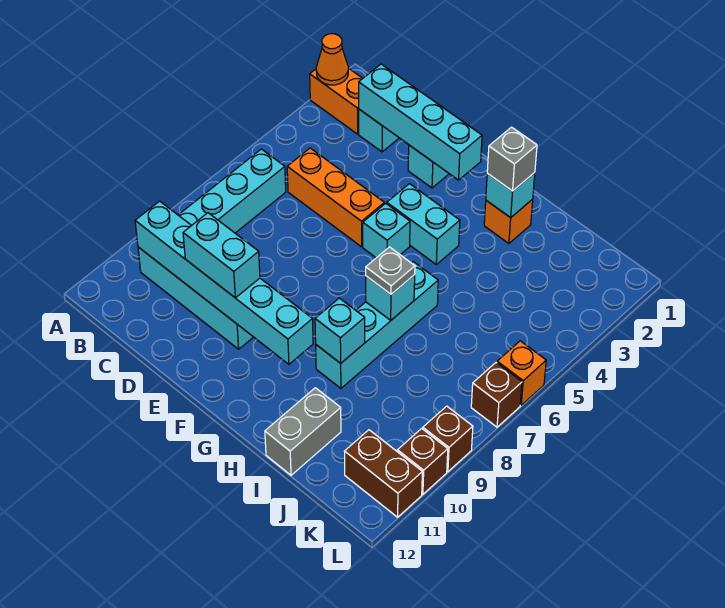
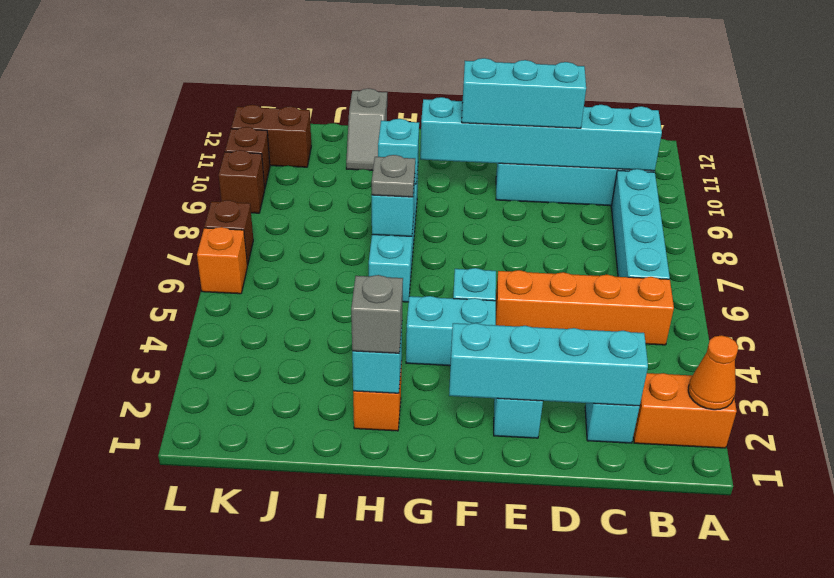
orange 1x3 brick [287,148,384,247] -> orange 1x4 brick [496,270,674,345]
cyan 1x2 brick [183,213,260,298] -> cyan 1x3 brick [462,58,586,128]
grey 1x2 brick [265,388,341,475] -> grey 1x2 slope [346,89,387,170]

